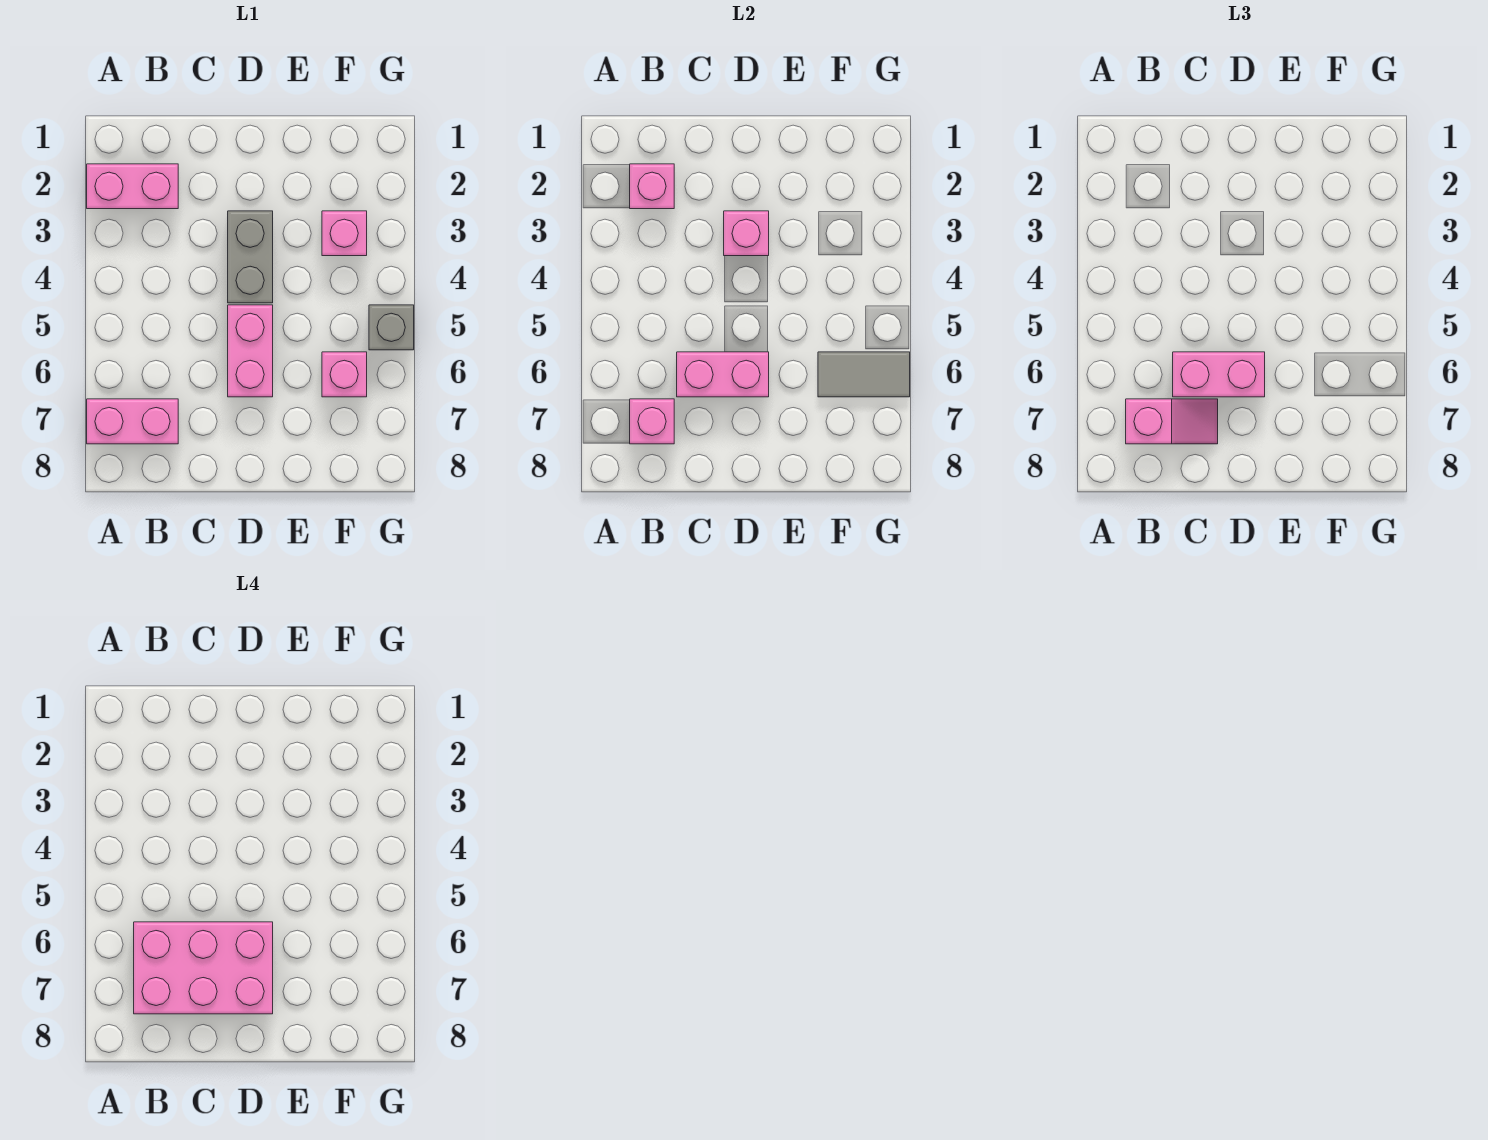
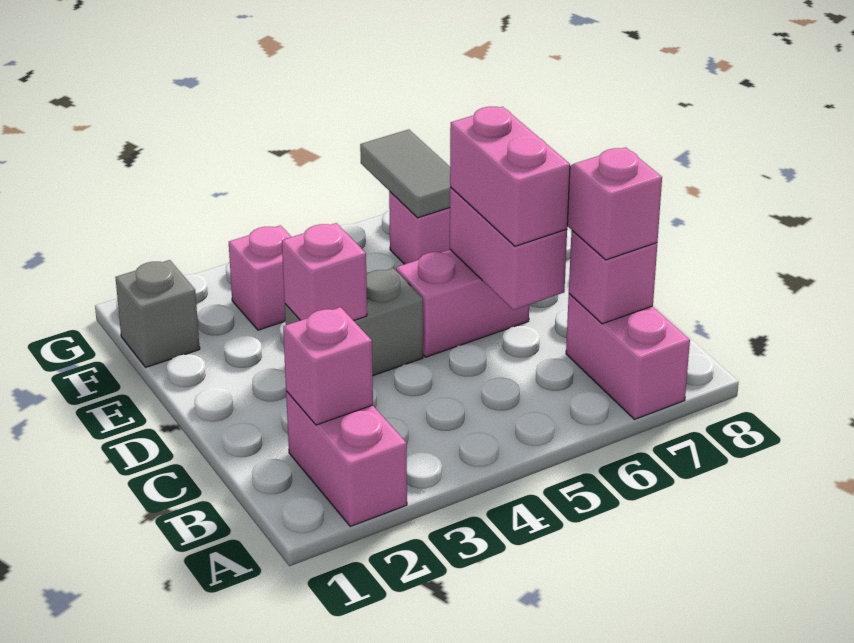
pink 2x3 brick [134,922,273,1014] -> none
grey 1x1 brick [369,305,414,350] -> grey 1x1 brick moved to [115,260,200,367]

